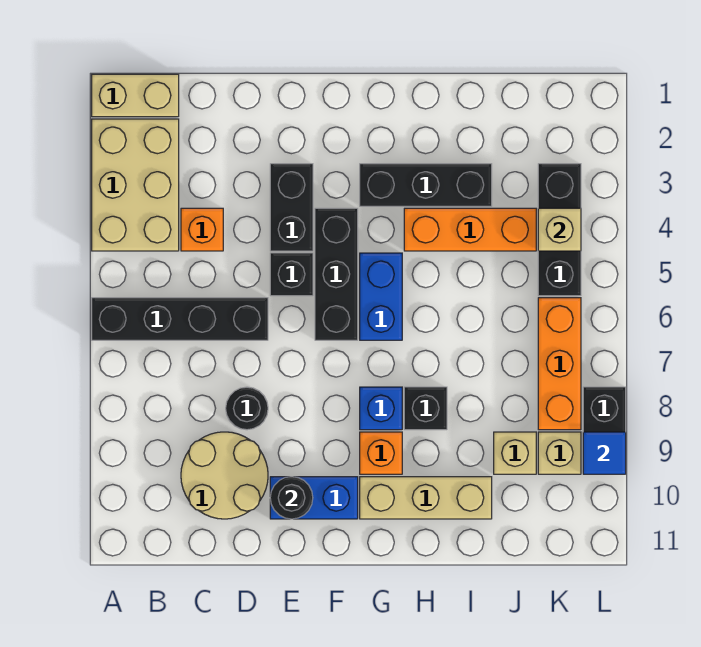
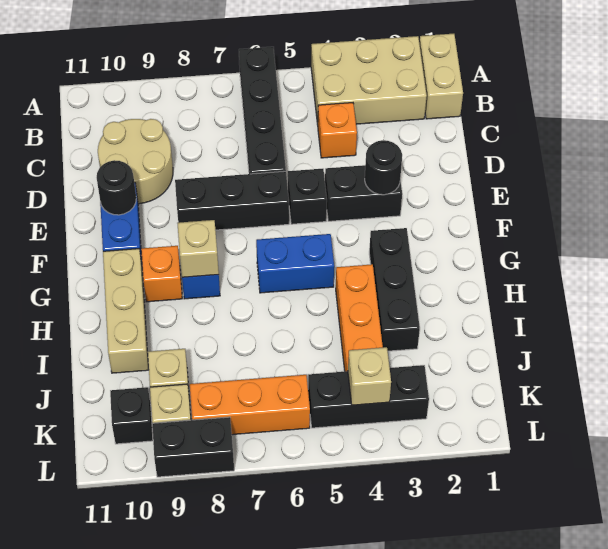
black 1x1 round brick [226,387,268,430] -> black 1x1 round brick moved to [365,140,402,195]
black 1x3 brick [315,208,358,340] -> black 1x3 brick moved to [175,171,289,230]
none -> tan 1x1 brick [177,220,219,277]
black 1x1 brick [404,387,447,430] -> black 1x1 brick moved to [110,387,153,444]
blue 1x1 tile [583,432,626,474] -> none

